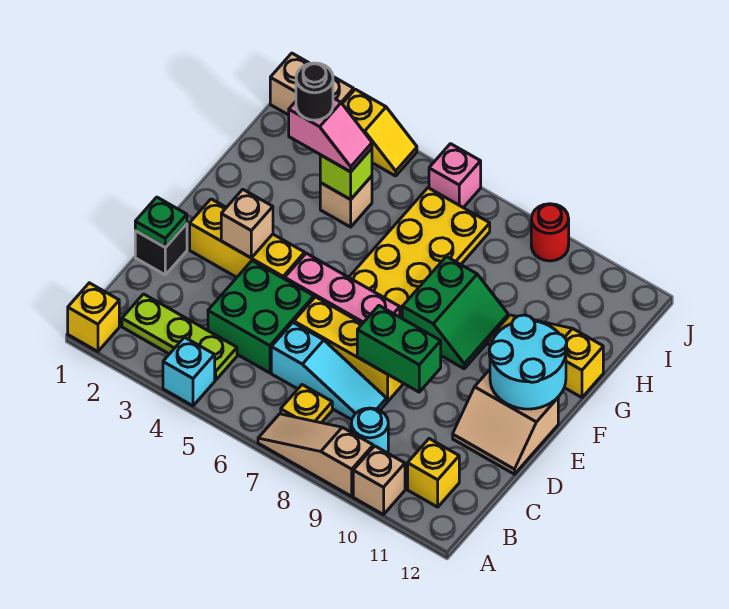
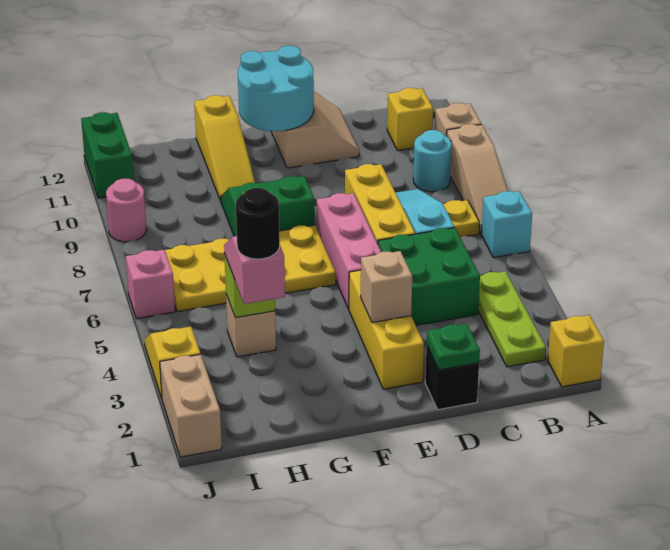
cyan 1x1 brick [163,337,215,406] -> cyan 1x1 brick moved to [481,191,532,258]
green 1x2 brick [357,306,441,392] -> green 1x2 brick moved to [81,112,134,198]
red 1x1 round brick [531,204,569,261] -> pink 1x1 round brick [106,179,147,242]

